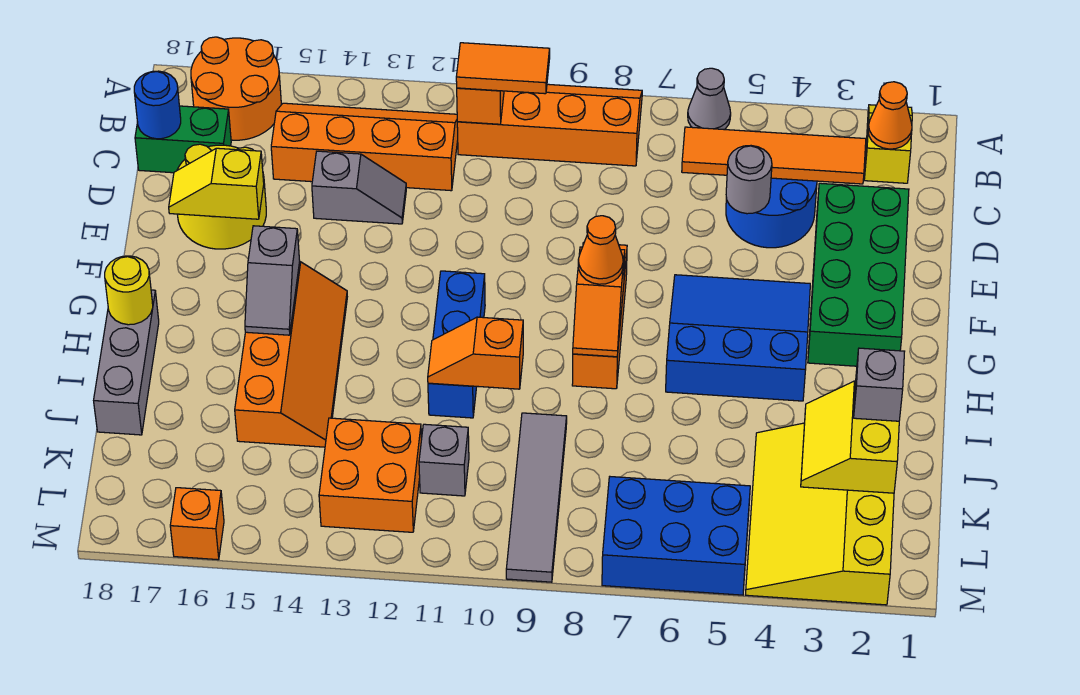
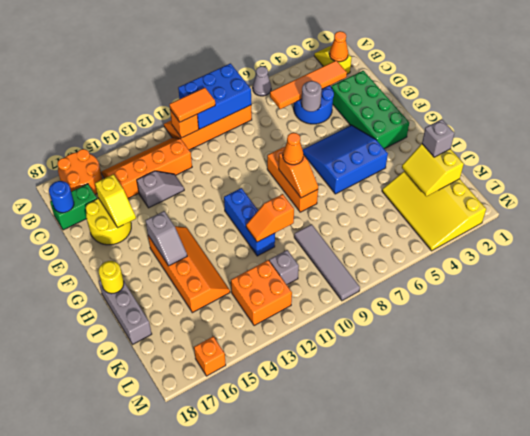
yellow 1x2 slope [169,148,264,219] -> yellow 1x2 slope turned to [95,174,136,227]
blue 2x3 brick [602,477,750,595] -> blue 2x3 brick moved to [178,63,251,129]

